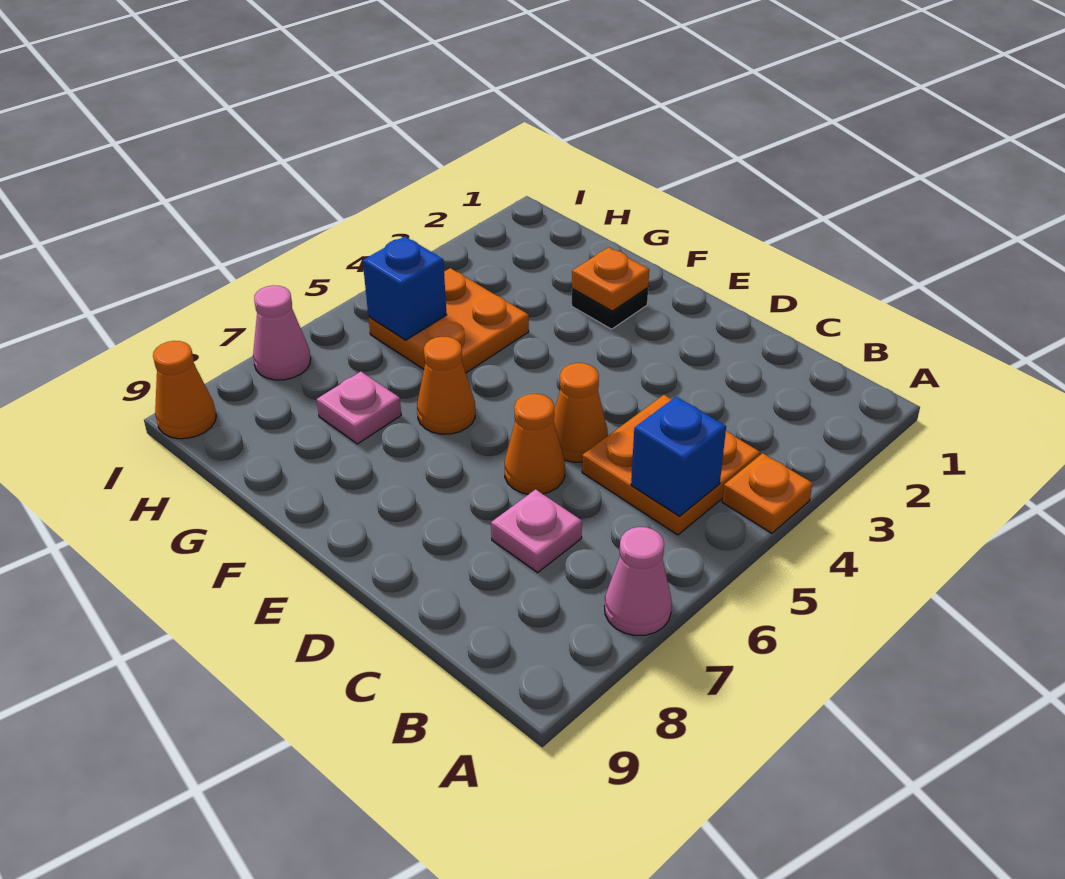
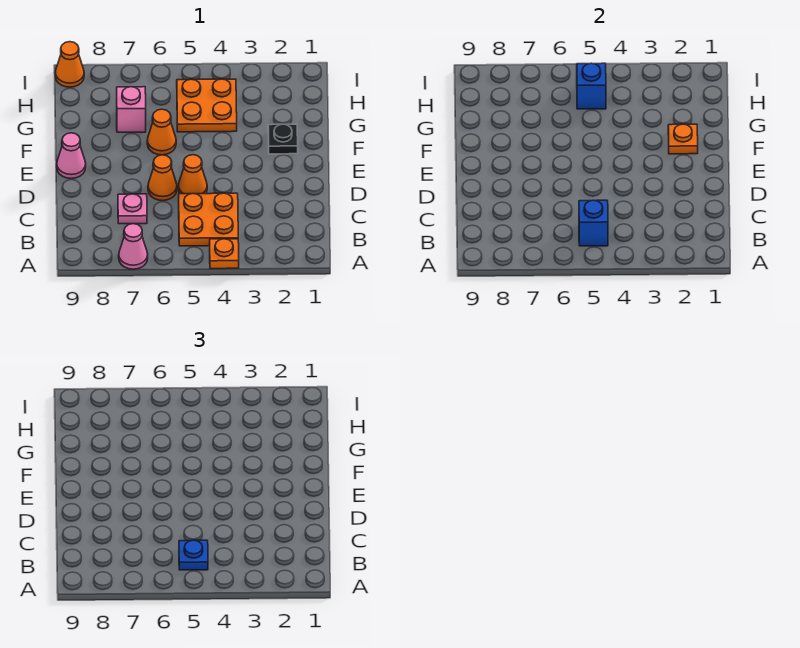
none -> blue 1x1 plate [179,540,208,570]
pink 1x1 plate [317,372,401,444] -> pink 1x1 brick [117,87,146,132]
pink 1x1 cone [253,285,311,380] -> pink 1x1 cone moved to [57,133,86,179]

